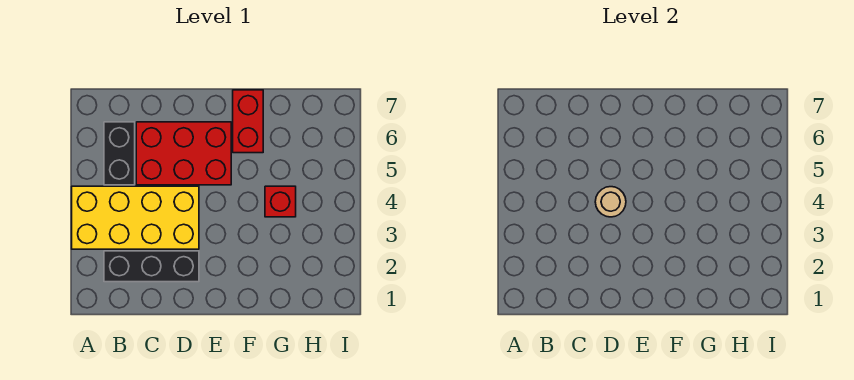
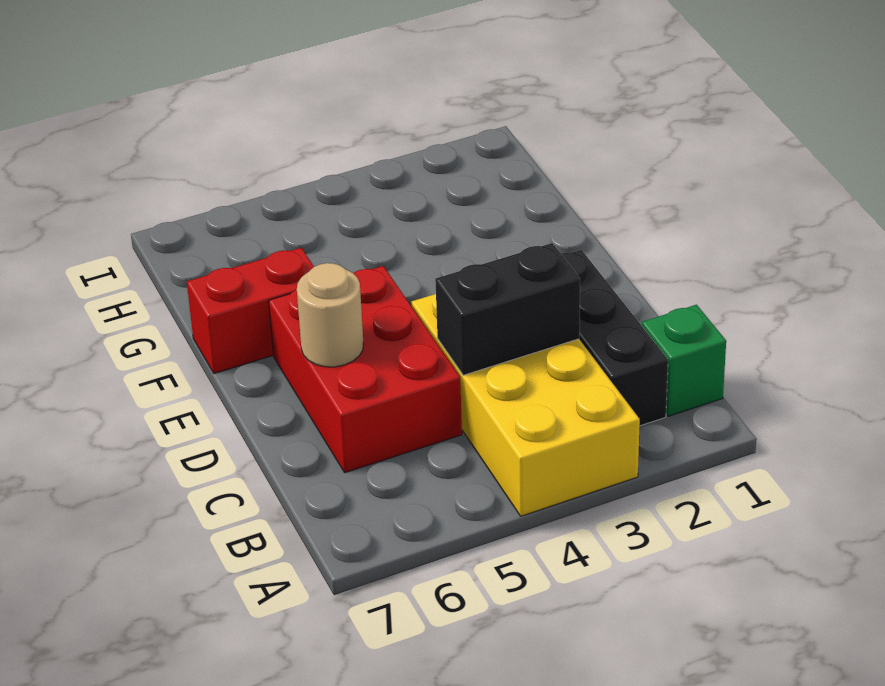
none -> green 1x1 brick [642,305,726,416]
black 1x2 brick [104,122,135,185] -> black 1x2 brick moved to [435,243,580,375]
tan 1x1 round brick [595,187,626,217] -> tan 1x1 round brick moved to [297,263,364,367]
red 1x1 brick [265,186,296,217] -> none

